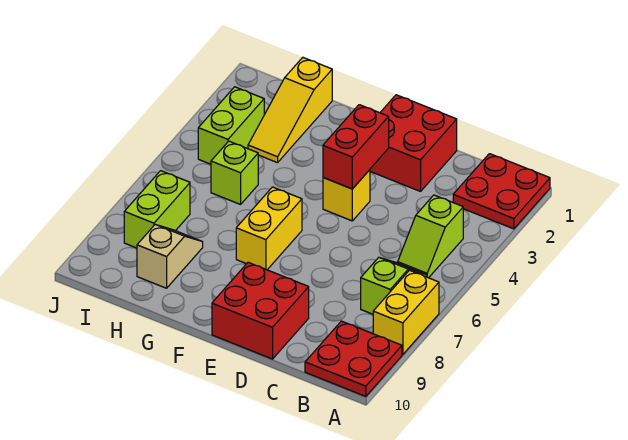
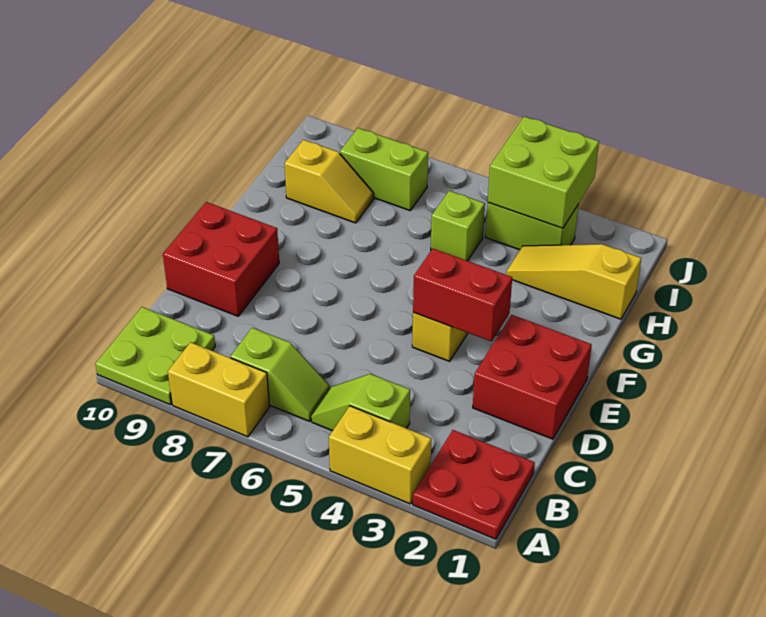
red 2x2 plate [305,321,402,396] -> lime 2x2 plate [95,307,215,405]
yellow 1x2 brick [236,187,302,270] -> yellow 1x2 brick moved to [329,406,431,504]
tan 1x2 slope [137,225,203,288] -> yellow 1x2 slope [285,140,374,223]
none -> lime 2x2 brick [488,116,599,228]

